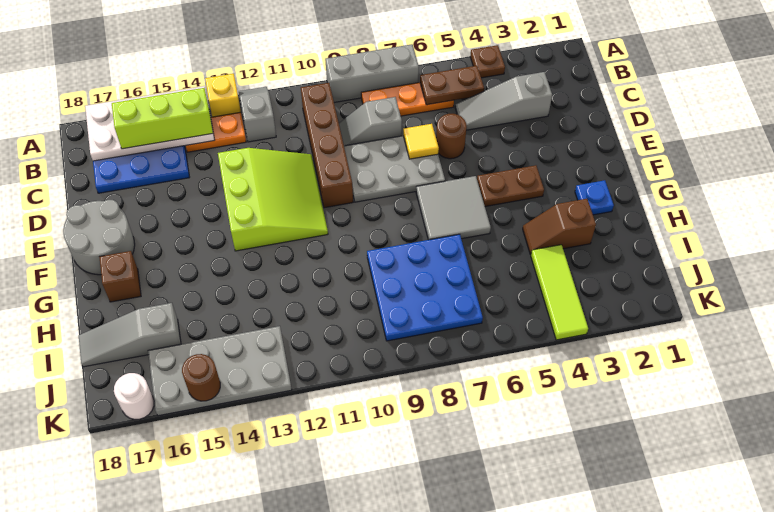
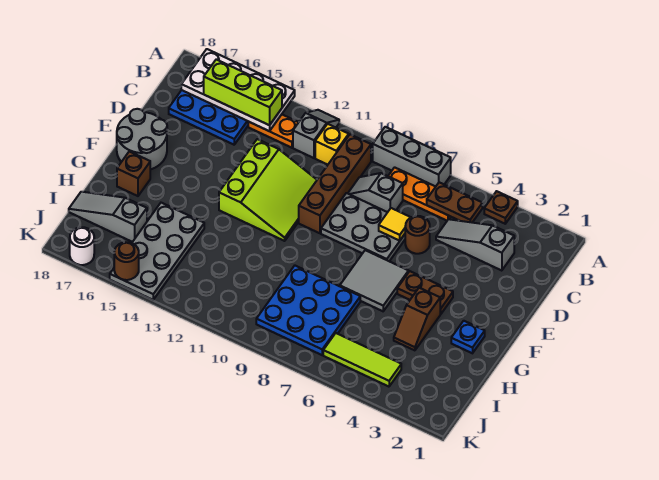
yellow 1x1 brick [205,74,241,117] -> yellow 1x1 brick moved to [315,124,349,165]
brown 1x2 slope [523,199,596,255] -> brown 1x2 slope turned to [394,288,440,350]
lime 1x3 tile [531,245,588,340] -> lime 1x3 tile turned to [323,333,401,387]
grey 2x4 plate [148,326,292,416] -> grey 2x4 plate turned to [110,203,204,300]

